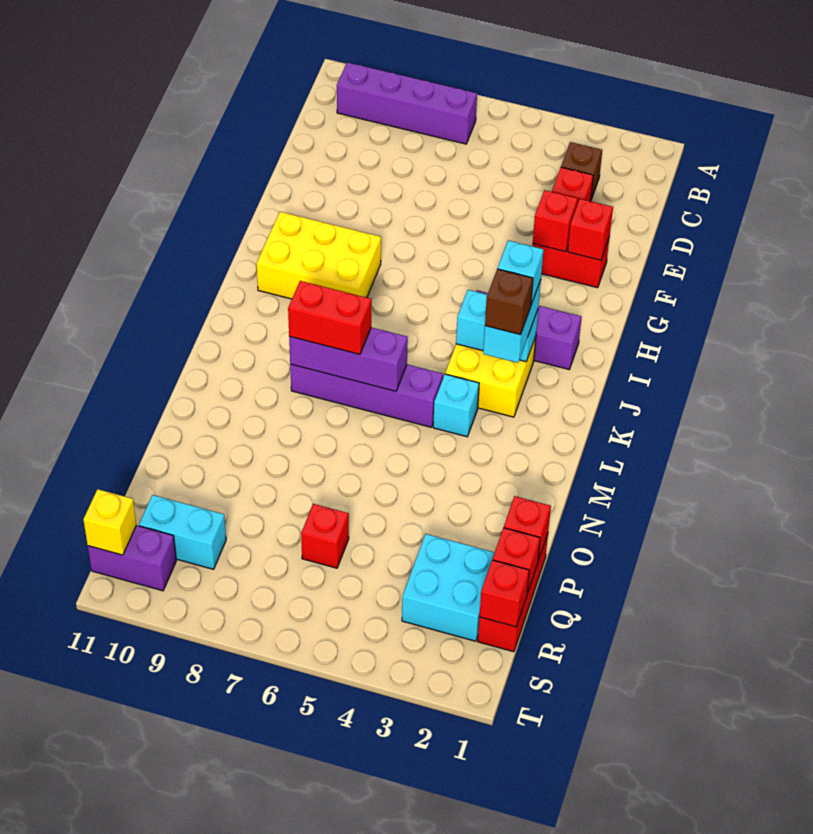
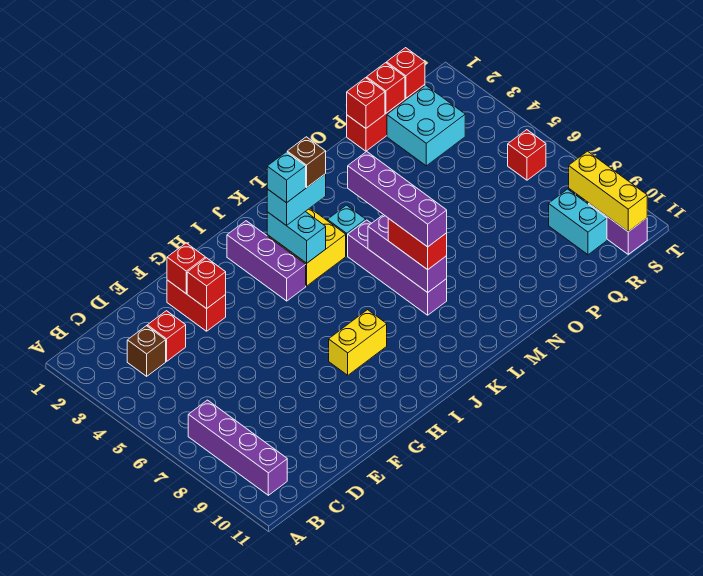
yellow 2x3 brick [257,212,381,299] -> yellow 1x2 brick [329,310,387,375]
none -> purple 1x4 brick [348,152,447,247]
red 1x1 brick [301,504,349,568] -> red 1x1 brick moved to [508,130,546,180]
yellow 1x1 brick [83,489,136,555] -> yellow 1x3 brick [569,151,647,232]

